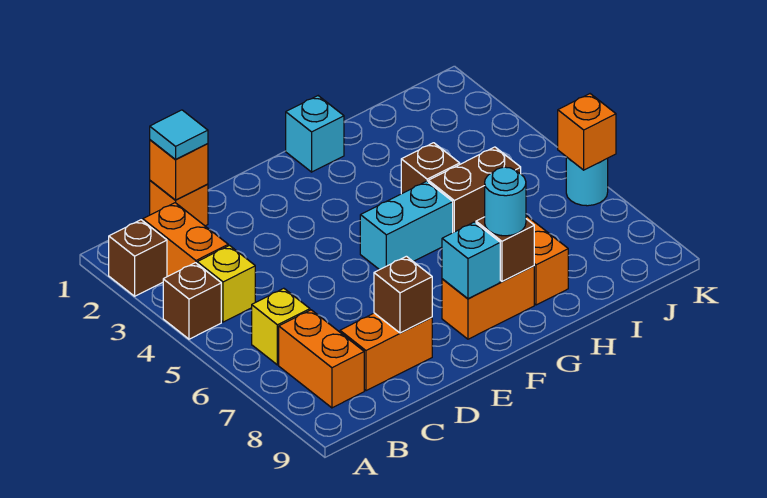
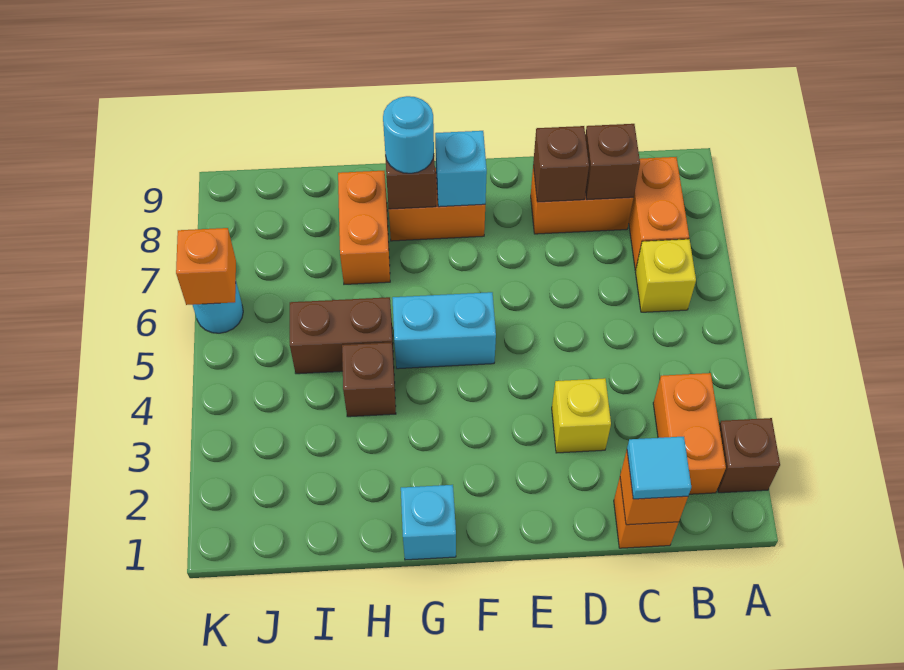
brown 1x1 brick [163,263,221,339] -> brown 1x1 brick moved to [585,124,640,200]
yellow 1x1 brick [197,246,255,322] -> yellow 1x1 brick moved to [552,378,611,453]

